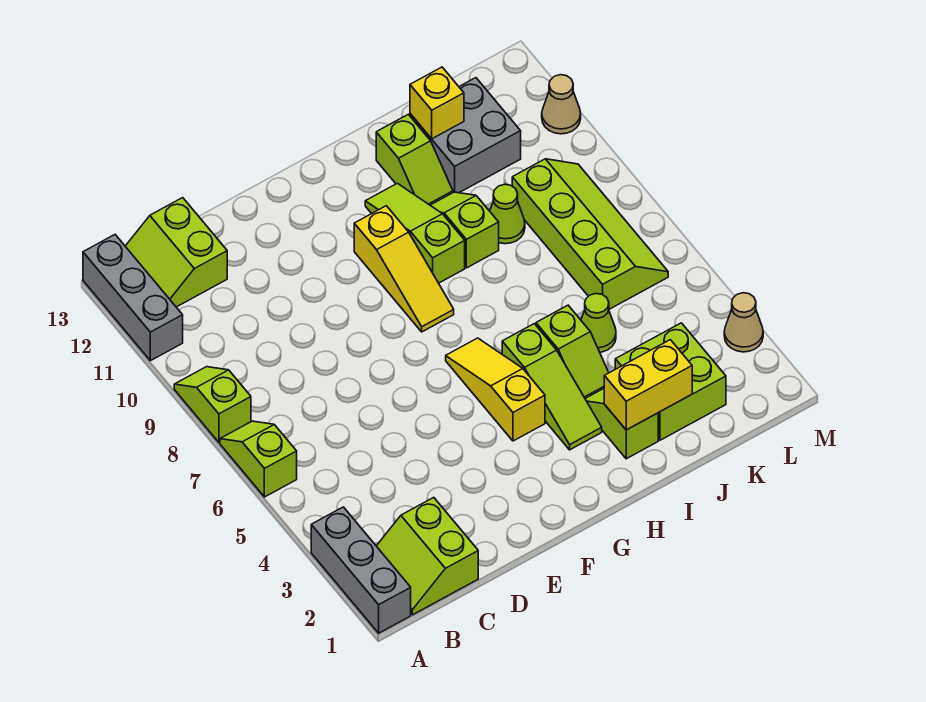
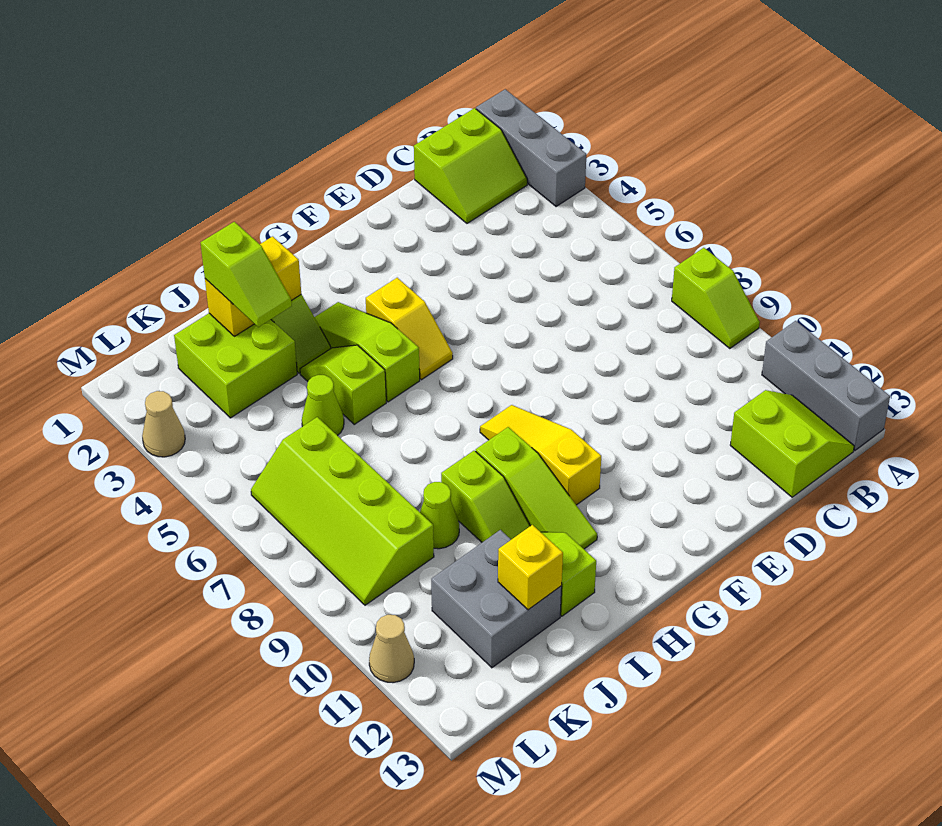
lime 1x2 slope [220,421,297,497] -> lime 1x2 slope moved to [201,222,292,327]
lime 2x2 slope [377,497,478,615] -> lime 2x2 slope turned to [414,108,527,223]
yellow 1x3 slope [446,338,545,441] -> yellow 1x2 slope [366,278,453,380]

